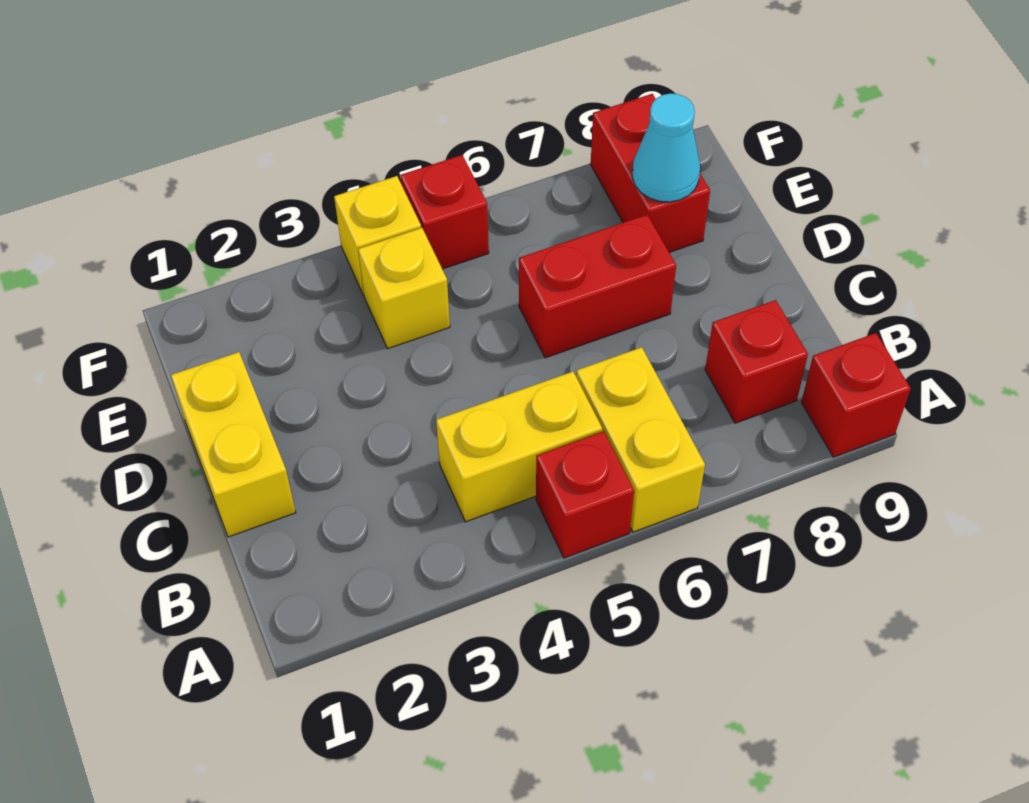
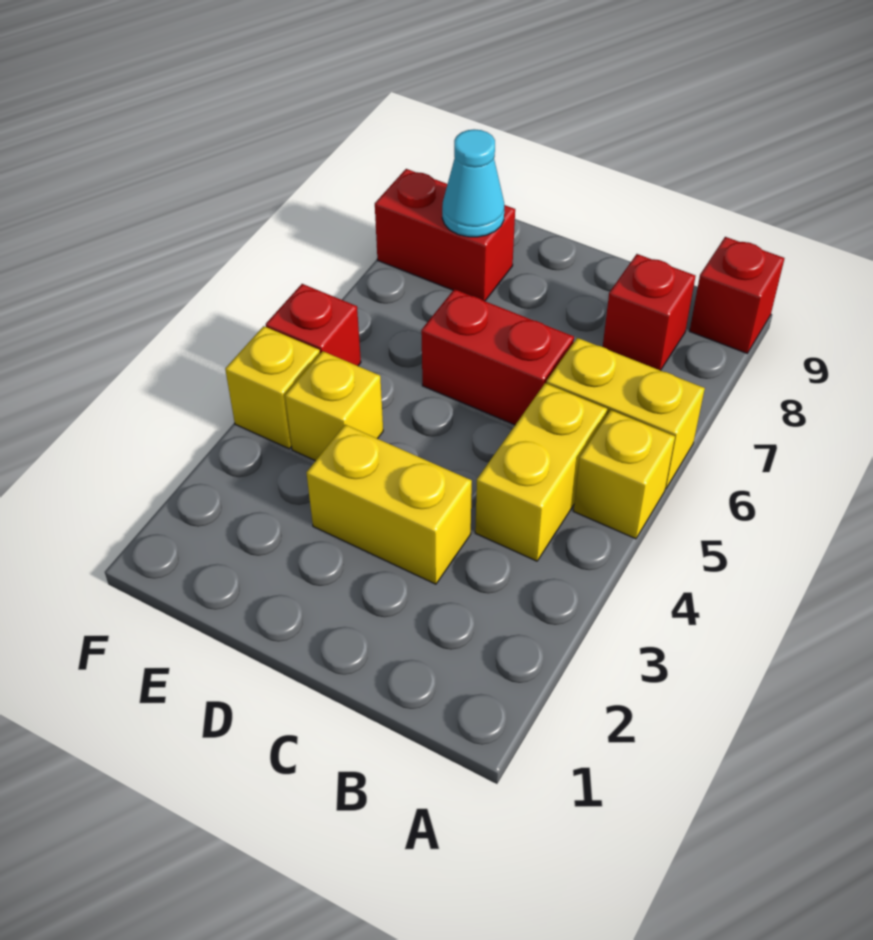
red 1x1 brick [536,431,634,558] -> yellow 1x1 brick [574,410,675,539]
yellow 1x2 brick [171,352,296,537] -> yellow 1x2 brick moved to [306,425,472,584]
red 1x2 brick [519,215,676,358] -> red 1x2 brick turned to [421,289,574,425]

